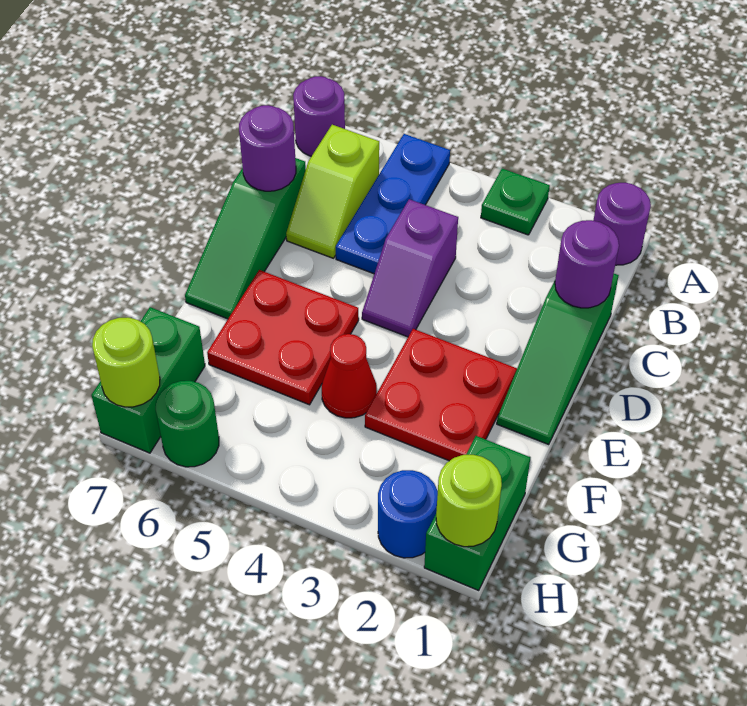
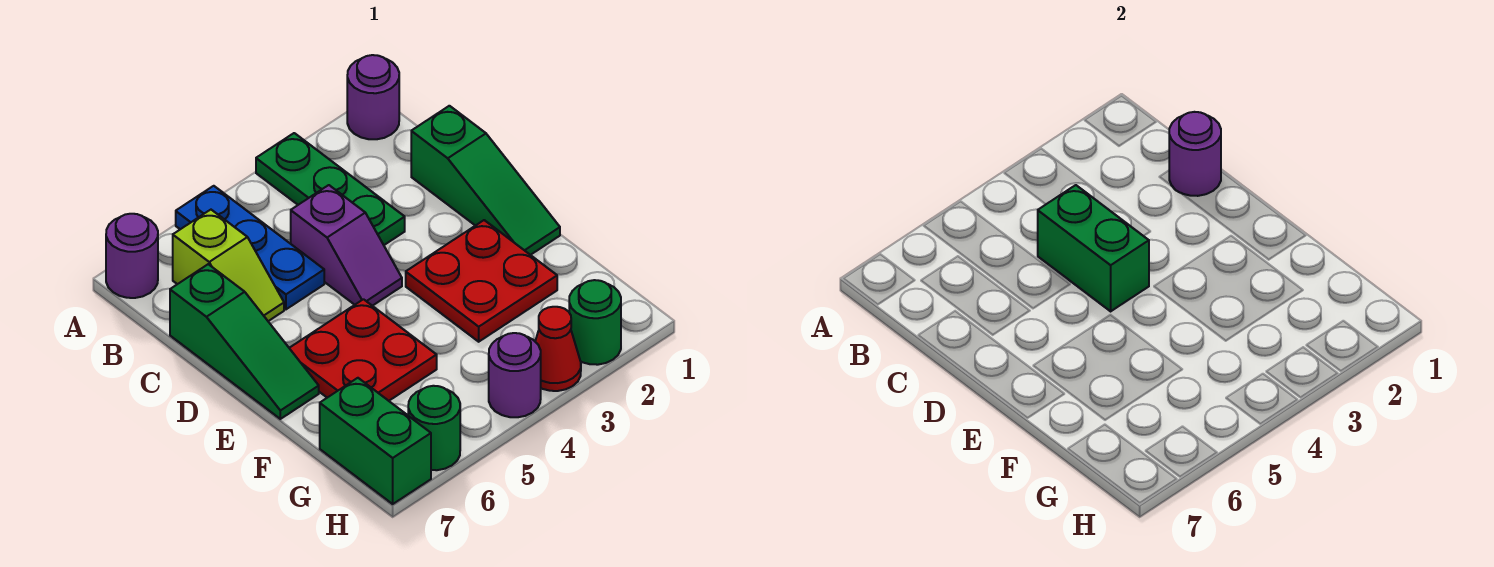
green 1x1 plate [481,169,550,235] -> green 1x3 plate [256,133,405,245]
purple 1x1 round brick [239,105,296,191] -> purple 1x1 round brick moved to [489,333,541,417]
red 1x1 cone [322,334,377,418] -> red 1x1 cone moved to [535,307,581,391]
green 1x2 brick [424,436,530,590] -> green 1x2 brick moved to [1038,185,1149,311]
lime 1x1 round brick [436,455,502,547] -> none
blue 1x1 round brick [378,470,438,558] -> green 1x1 round brick [569,280,621,365]
lime 1x1 round brick [92,317,160,407] -> none

